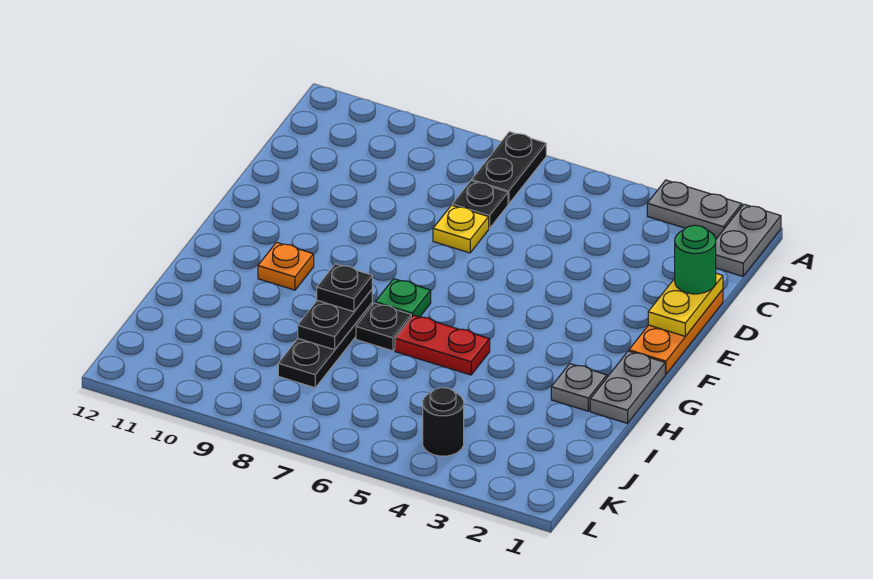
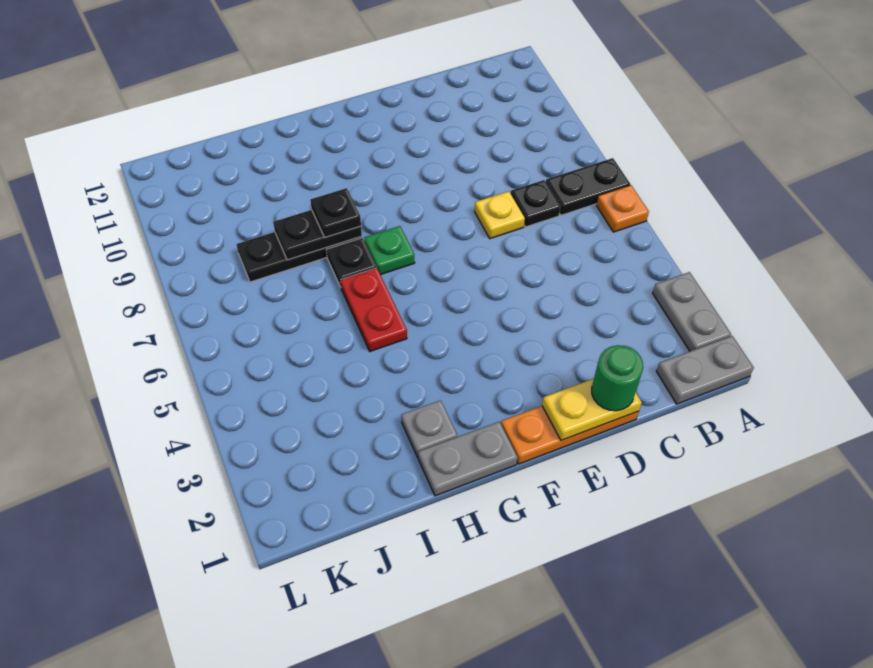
orange 1x1 plate [258,242,314,290] -> orange 1x1 plate moved to [596,185,649,232]
black 1x1 round brick [423,388,464,456] -> none

